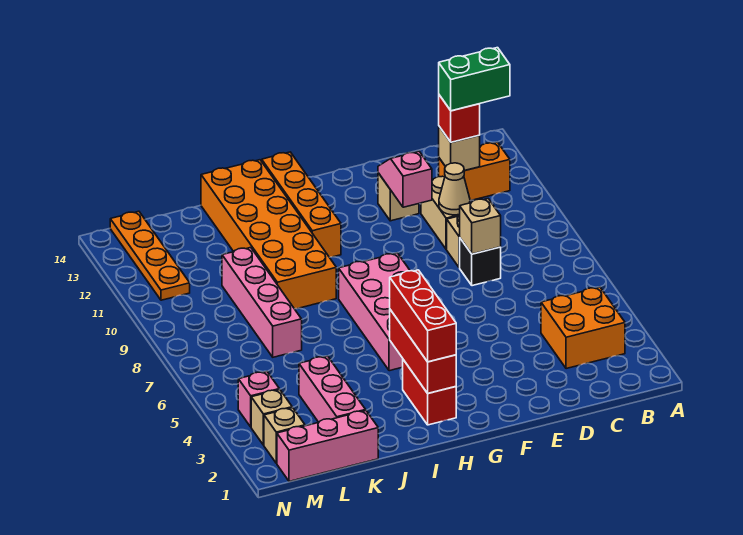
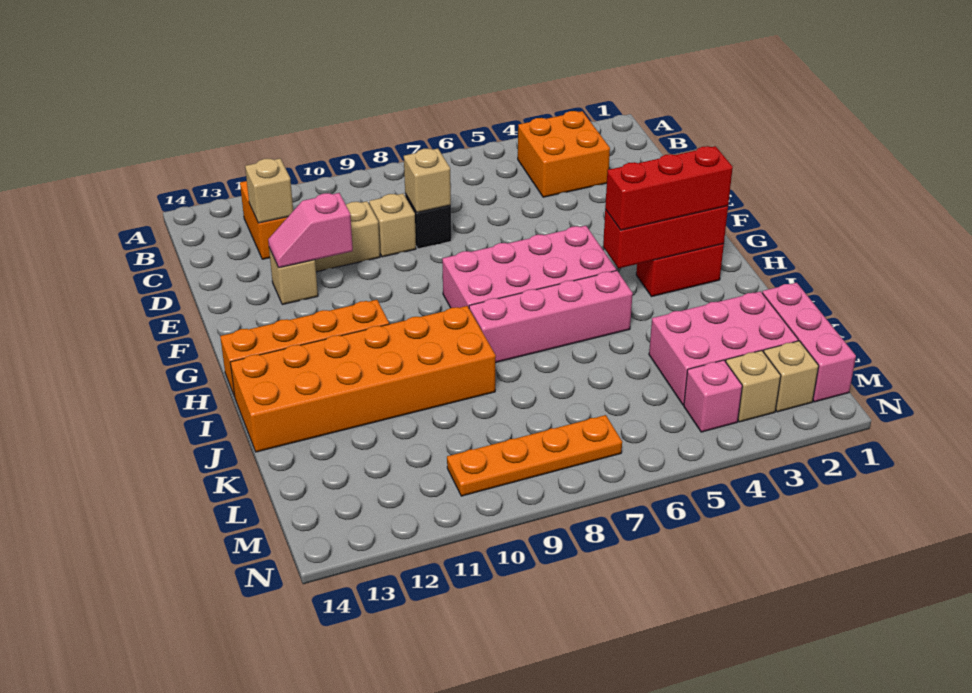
green 1x2 brick [439,48,510,111] -> none
red 1x1 brick [439,95,480,142] -> none
tan 1x1 cone [439,163,470,215] -> none
pink 1x3 brick [299,356,366,422] -> pink 2x3 brick [649,291,798,405]
pink 1x4 brick [222,247,302,357] -> pink 1x4 brick moved to [469,271,633,363]
orange 1x4 plate [110,211,190,300] -> orange 1x4 plate moved to [447,415,622,496]

